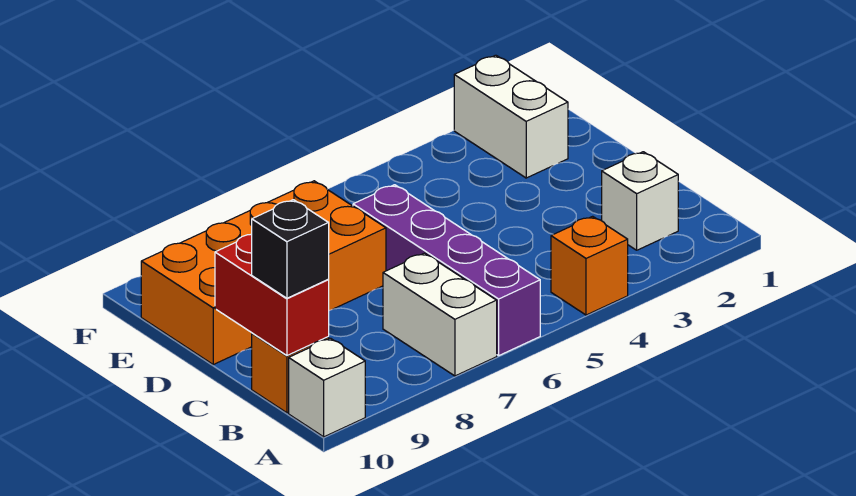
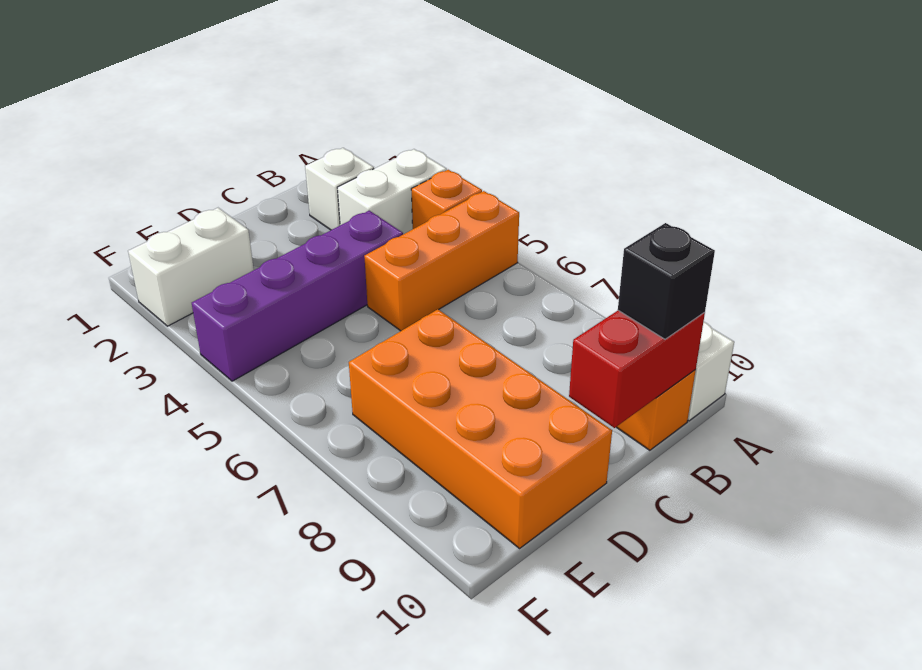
none -> orange 1x3 brick [364,191,519,331]
purple 1x4 brick [353,185,540,356] -> purple 1x4 brick moved to [192,210,403,381]
white 1x2 brick [383,253,497,376] -> white 1x2 brick moved to [337,149,447,234]

